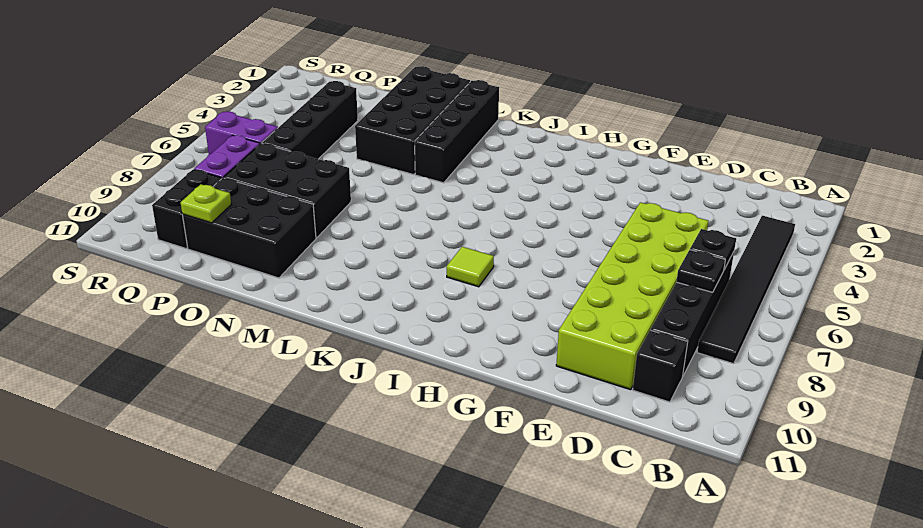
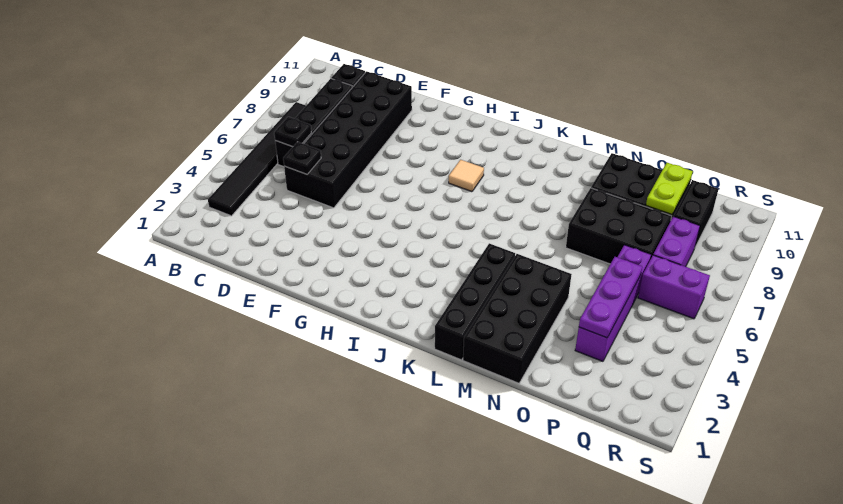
black 1x1 plate [676,250,725,292] -> black 1x1 plate moved to [283,142,321,174]
lime 2x6 brick [556,202,709,390] -> black 2x6 brick [284,71,412,208]
lime 1x1 tile [447,247,494,287] -> tan 1x1 tile [449,160,484,192]
black 1x4 brick [262,81,358,159] -> purple 1x4 brick [575,245,651,361]
none -> purple 1x3 plate [579,257,642,338]
lime 1x1 plate [181,184,231,223] -> lime 1x2 plate [646,163,693,215]

